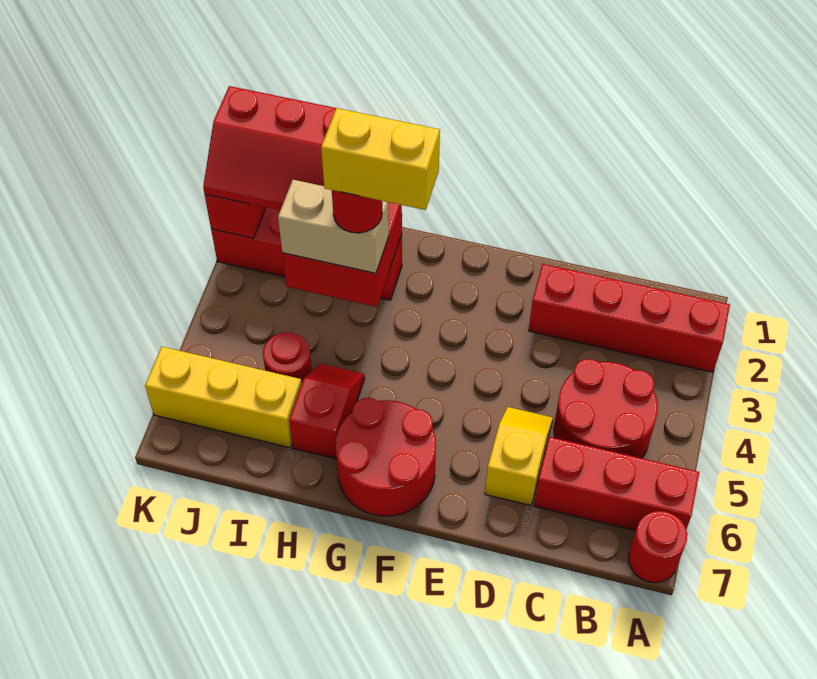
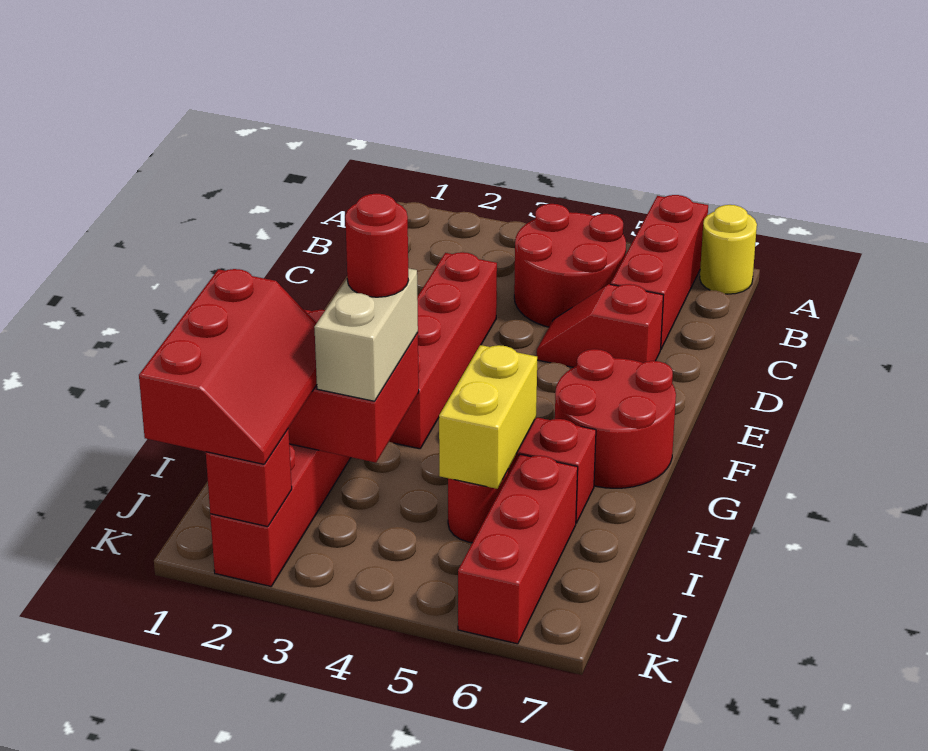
red 1x4 brick [529,264,730,372] -> red 1x4 brick moved to [389,252,497,449]
red 1x1 round brick [629,511,687,583] -> yellow 1x1 round brick [700,205,757,294]
yellow 1x2 slope [485,407,553,506] -> red 1x2 slope [537,284,663,367]
yellow 1x2 brick [321,108,440,210] -> yellow 1x2 brick moved to [439,345,537,489]
yellow 1x3 brick [145,347,302,448] -> red 1x3 brick [458,454,578,644]

